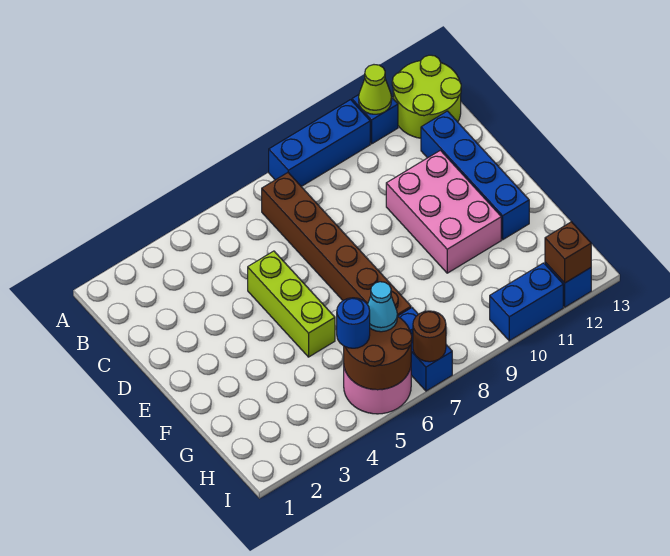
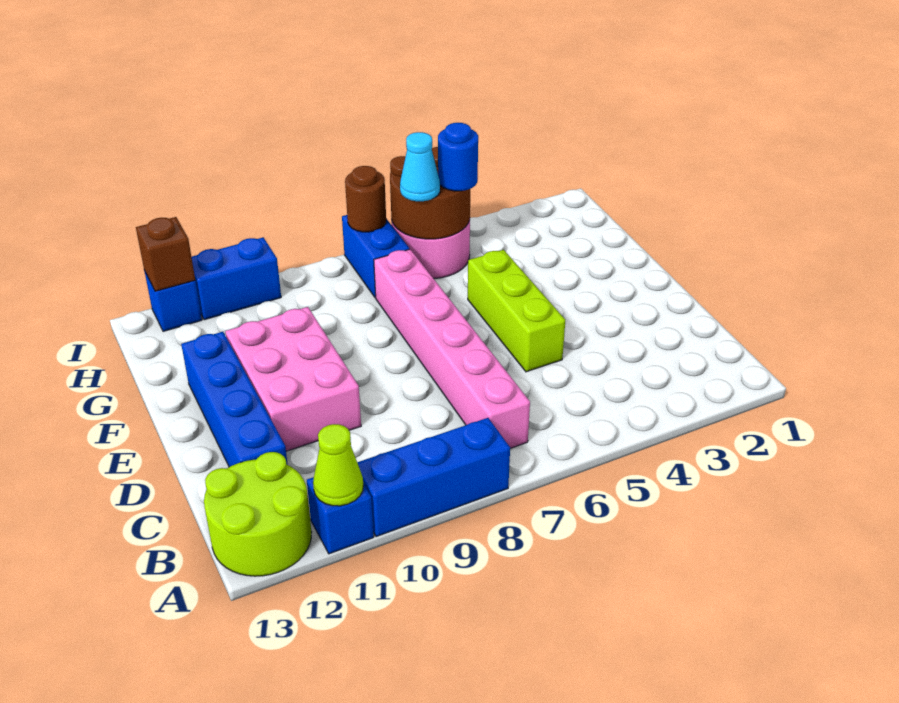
brown 1x6 brick [262,173,411,316] -> pink 1x6 brick [374,249,530,448]

